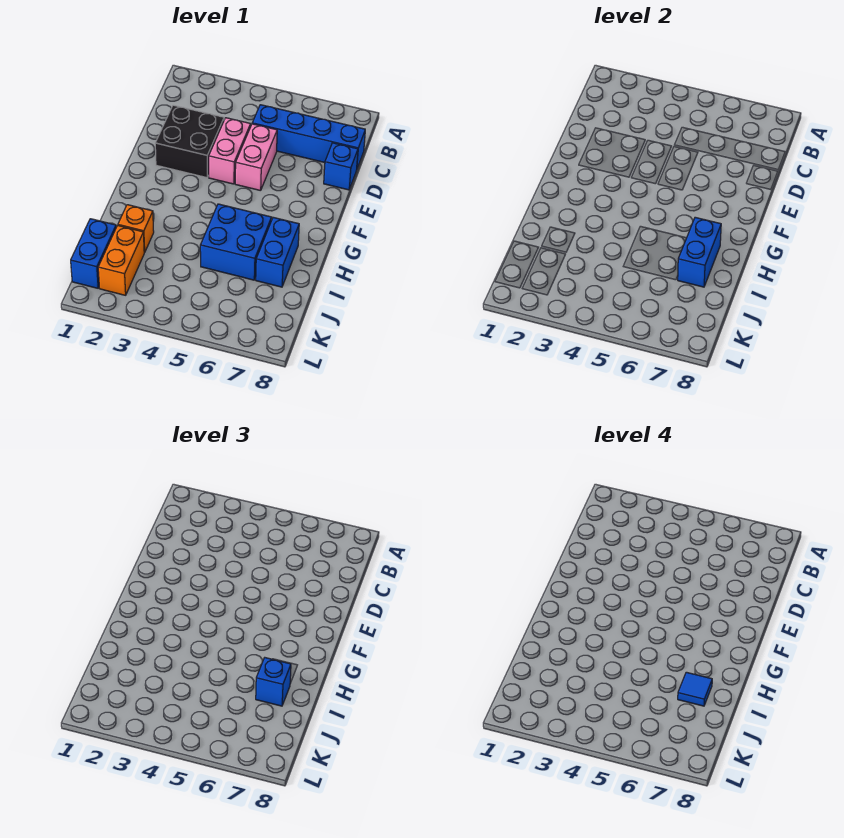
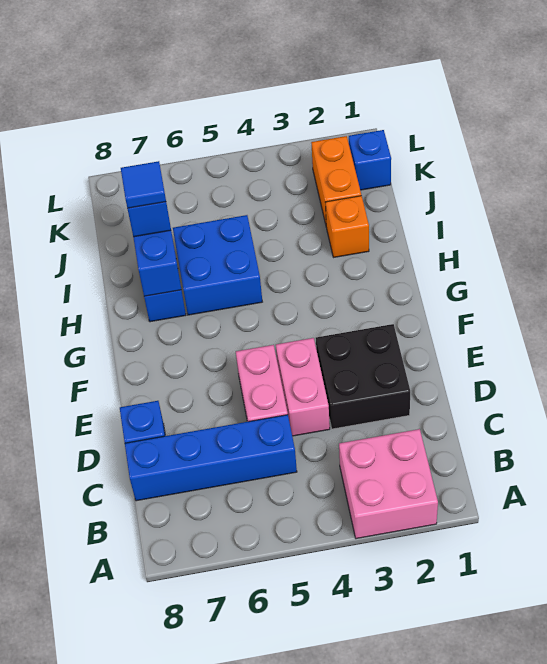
none -> pink 2x2 brick [339,429,438,539]
blue 1x2 brick [71,219,116,288] -> blue 1x1 brick [349,130,391,190]

